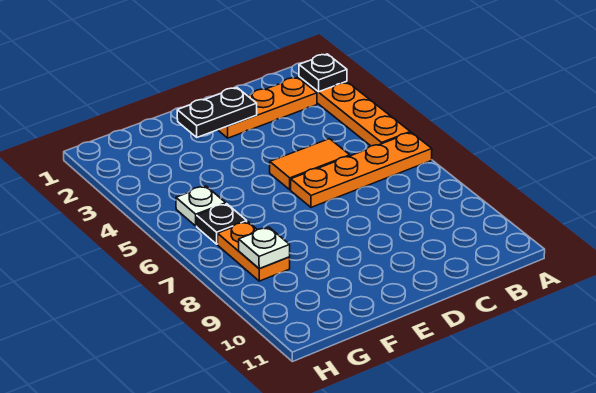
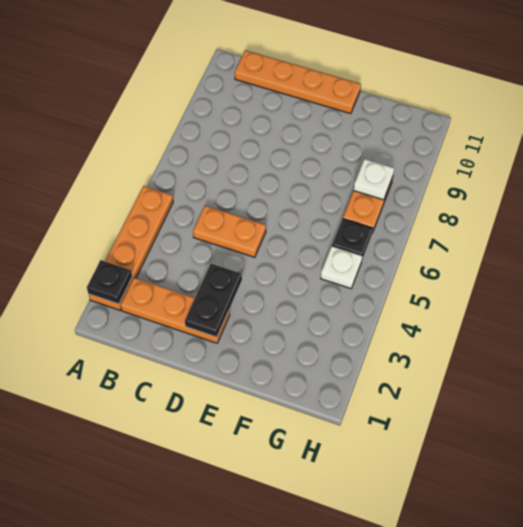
orange 1x4 plate [291,132,432,207] -> orange 1x4 plate moved to [235,50,361,114]
orange 1x2 tile [270,139,350,190] -> orange 1x2 plate [193,206,266,257]
black 1x2 plate [177,88,257,137] -> black 1x2 plate turned to [185,264,242,337]

